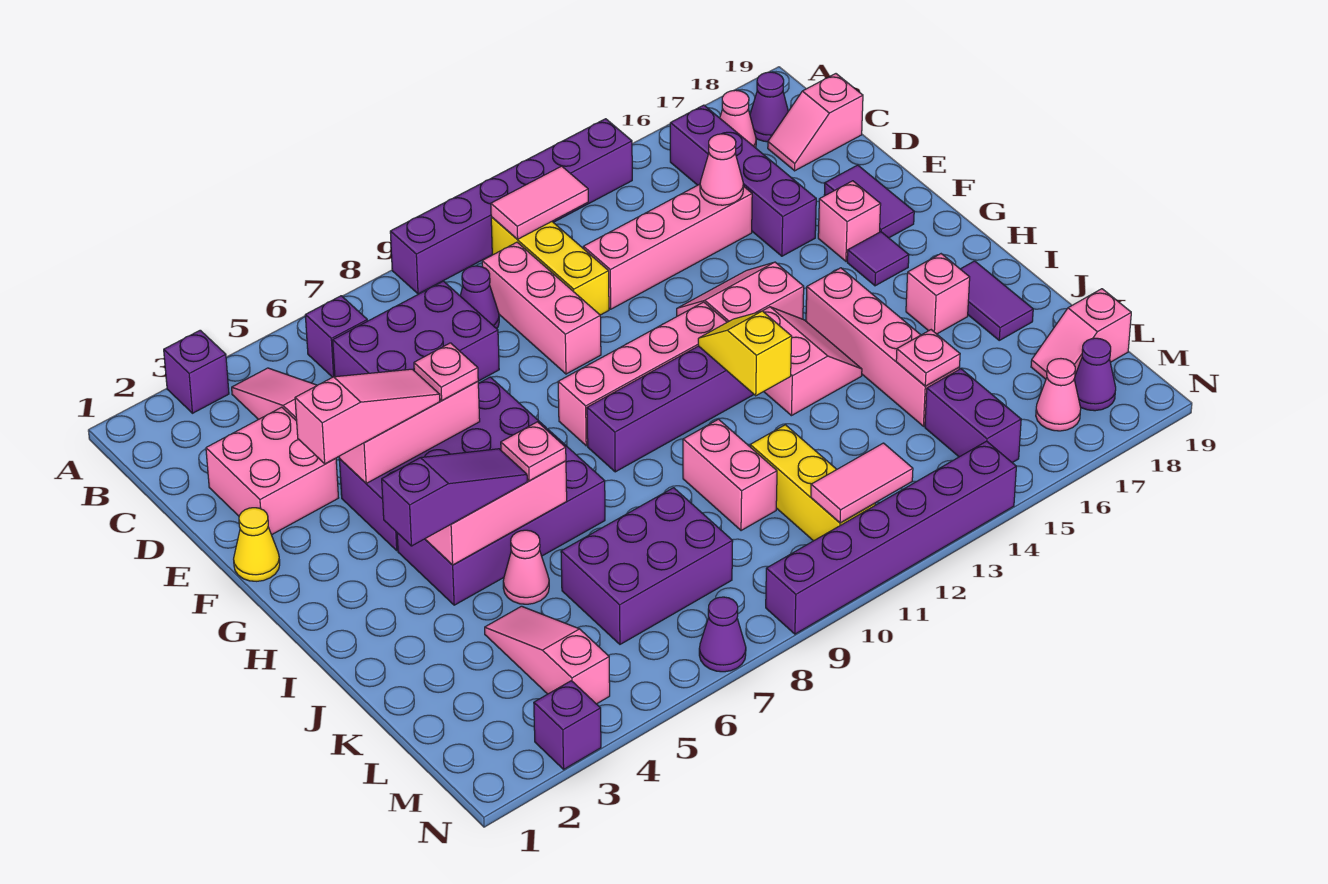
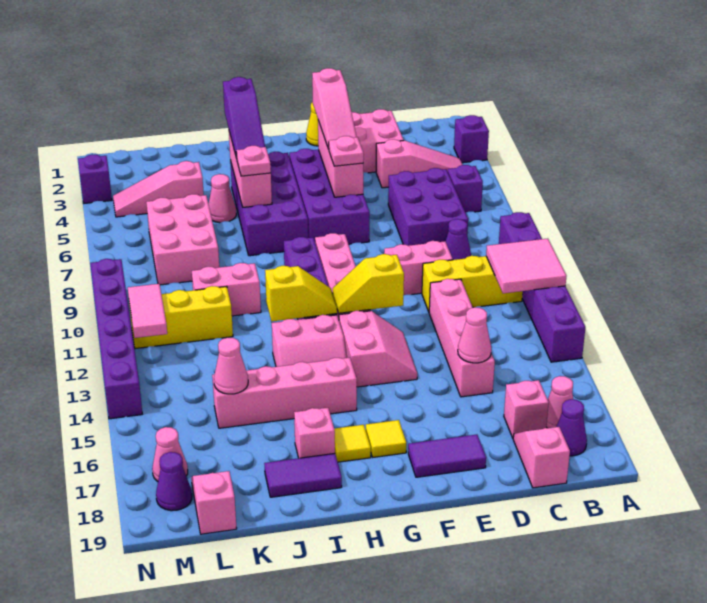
pink 1x2 tile [491,166,588,239] -> pink 2x2 tile [486,239,566,293]
purple 1x4 brick [670,105,816,256] -> none
pink 1x3 brick [482,242,601,374] -> pink 1x2 brick [384,241,453,296]
none -> yellow 1x2 slope [333,254,404,313]
pink 1x1 brick [818,181,881,261] -> pink 1x1 brick moved to [504,380,549,438]
purple 1x1 tile [847,232,909,286] -> yellow 1x1 tile [366,420,406,457]
none -> yellow 1x1 tile [334,425,371,462]
pink 1x3 slope [485,606,610,704] -> pink 1x3 slope turned to [113,161,204,217]
purple 2x3 brick [561,488,733,644] -> pink 2x3 brick [146,194,219,285]
pink 1x1 plate [896,330,960,386] -> pink 1x1 cone [214,337,248,394]
purple 1x2 brick [925,369,1021,463] -> none
purple 1x1 cone [699,597,746,672] -> none

